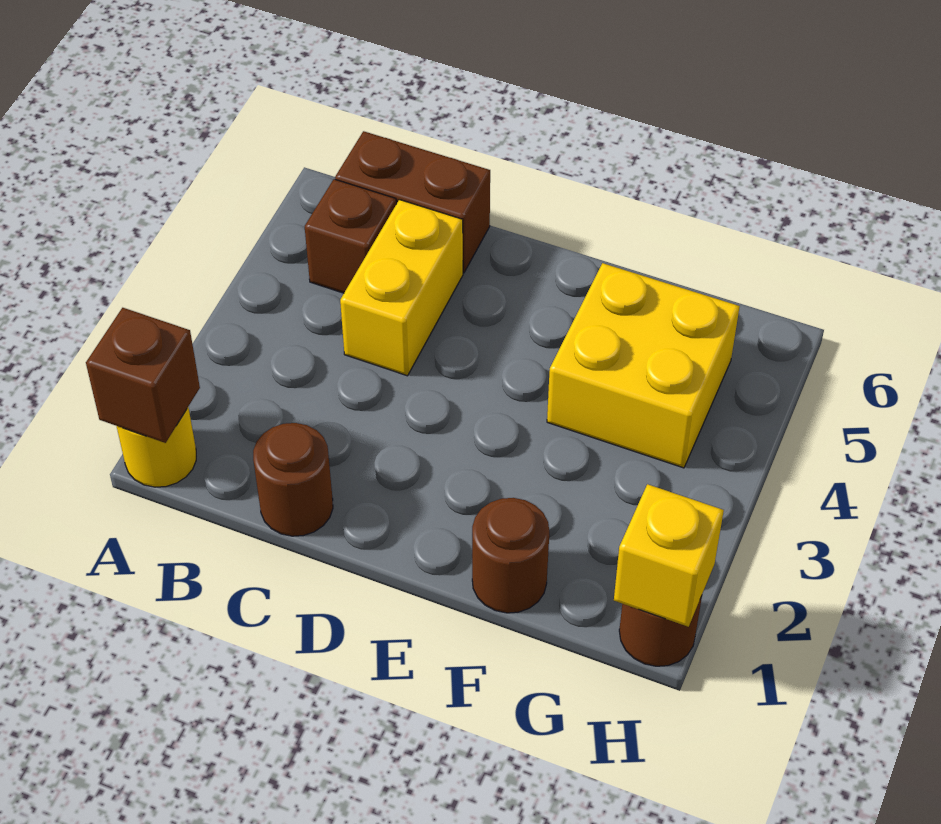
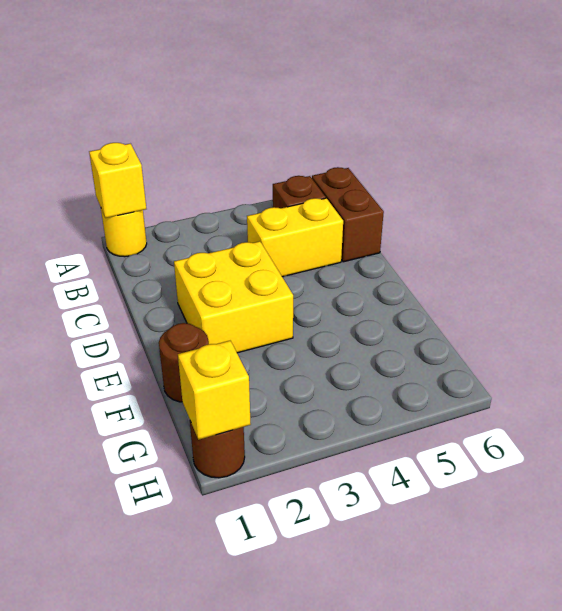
brown 1x1 brick [86,308,200,443] -> yellow 1x1 brick [89,143,146,218]
brown 1x1 round brick [253,423,333,536] -> none
yellow 2x2 brick [547,263,740,468] -> yellow 2x2 brick moved to [174,241,293,353]

